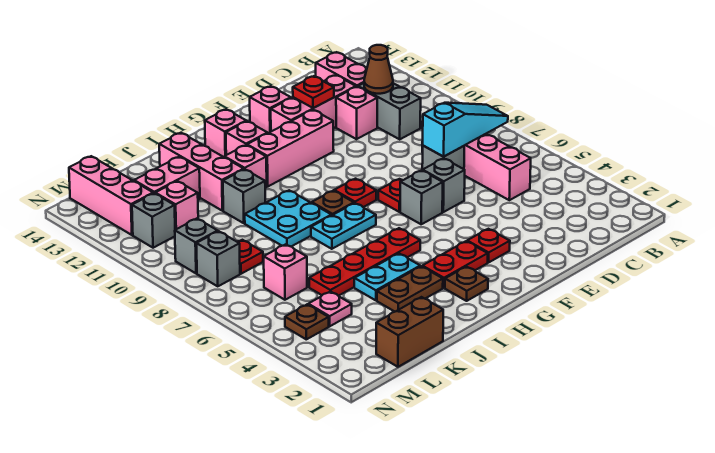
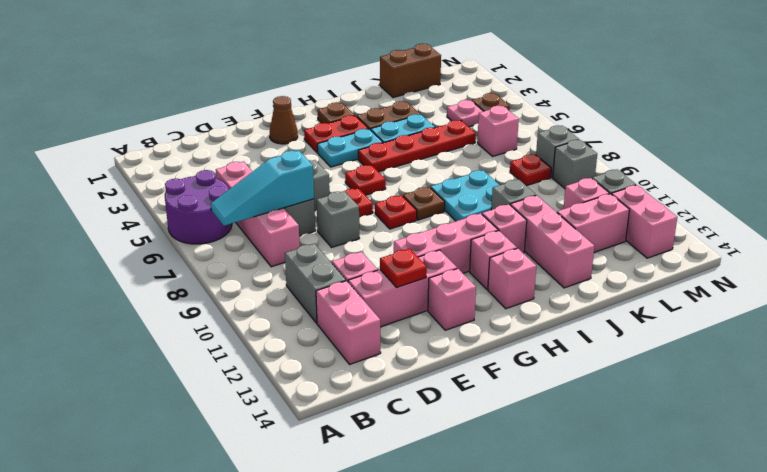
none -> purple 2x2 round brick [165,170,232,244]
brown 1x1 cone [364,45,393,94] -> brown 1x1 cone moved to [270,96,298,144]
red 1x1 plate [467,229,510,263] -> red 1x1 plate moved to [345,165,386,195]
grey 1x1 brick [400,170,443,224] -> grey 1x1 brick moved to [316,191,359,247]
cyan 1x2 plate [311,203,376,249] -> cyan 1x2 plate moved to [317,129,383,167]
pink 1x3 brick [69,156,153,235] -> pink 1x2 brick [612,185,677,258]

